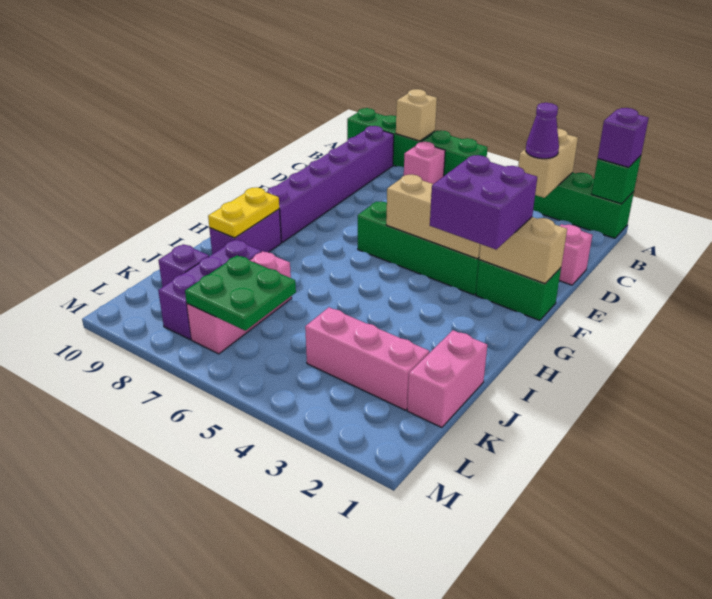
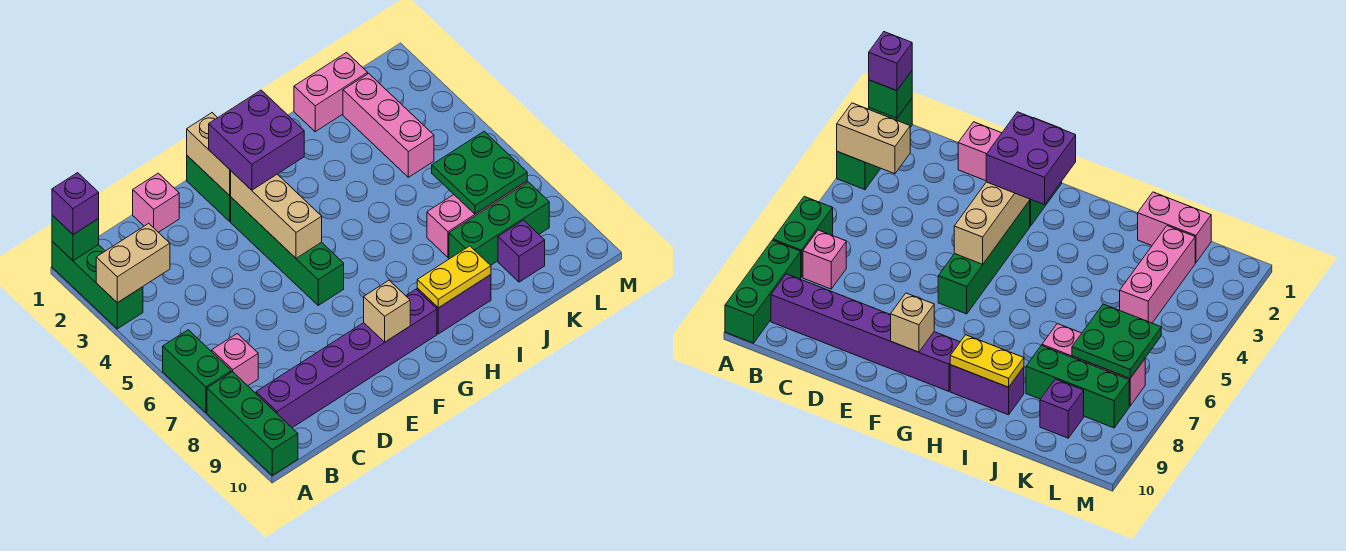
tan 1x1 brick [396,89,437,141] -> tan 1x1 brick moved to [364,280,410,342]
purple 1x1 cone [526,103,559,159] -> none
purple 1x3 brick [158,240,261,340] -> green 1x3 brick [449,182,549,265]

